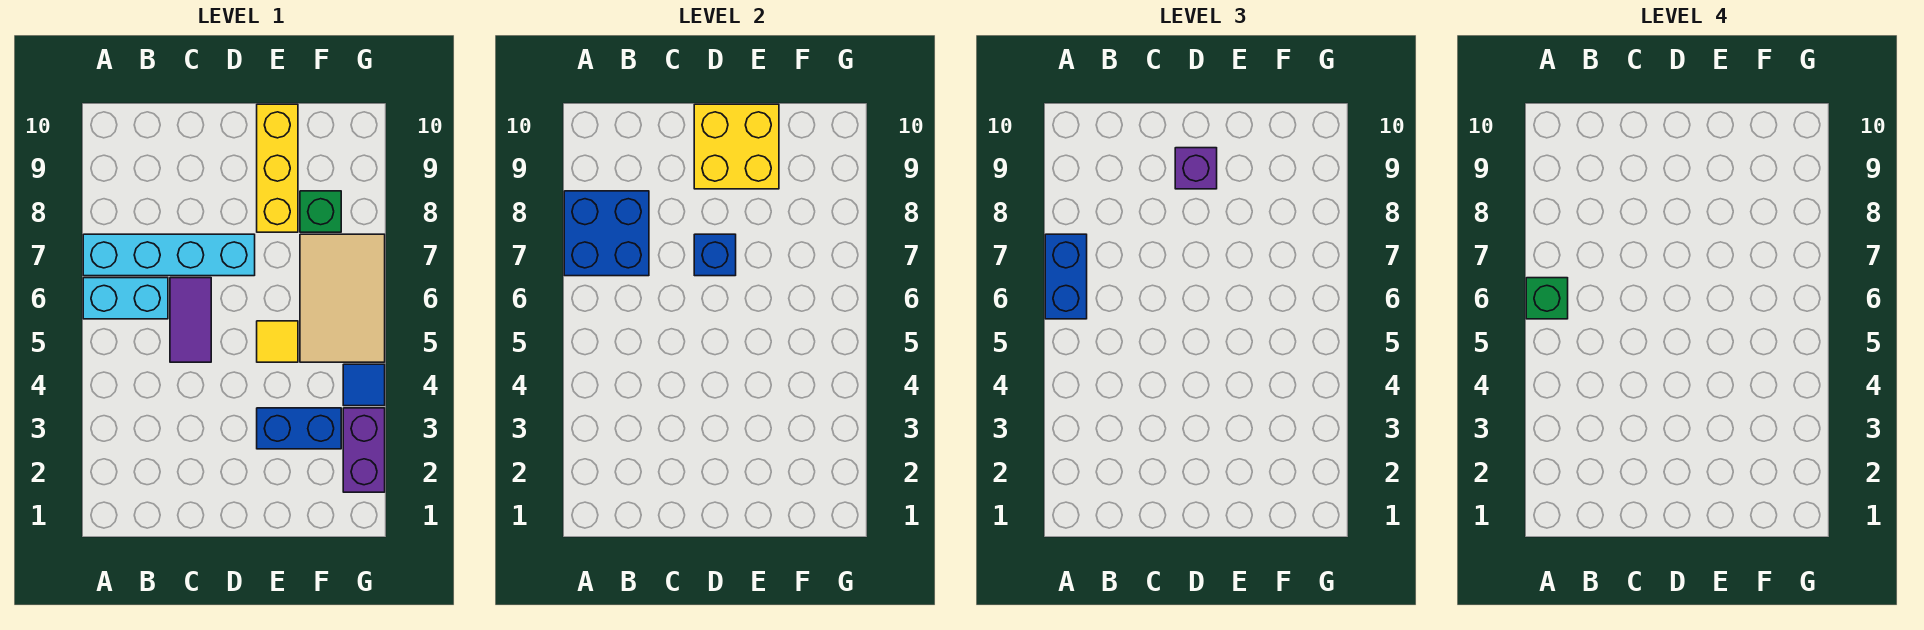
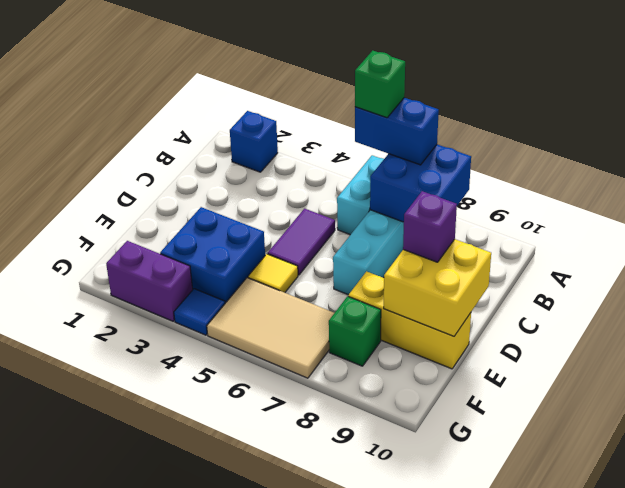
purple 1x2 tile [170,278,211,362] -> purple 1x2 tile turned to [268,209,335,275]
blue 1x1 brick [694,234,736,276] -> blue 1x1 brick moved to [230,111,278,172]
blue 1x2 brick [257,408,341,449] -> blue 2x2 brick [160,207,265,303]

